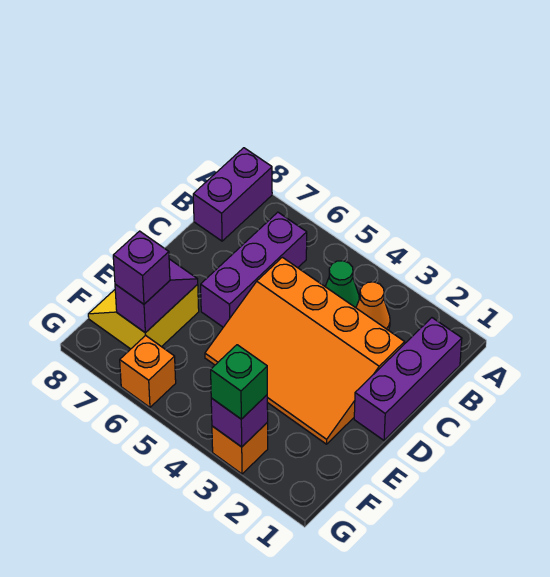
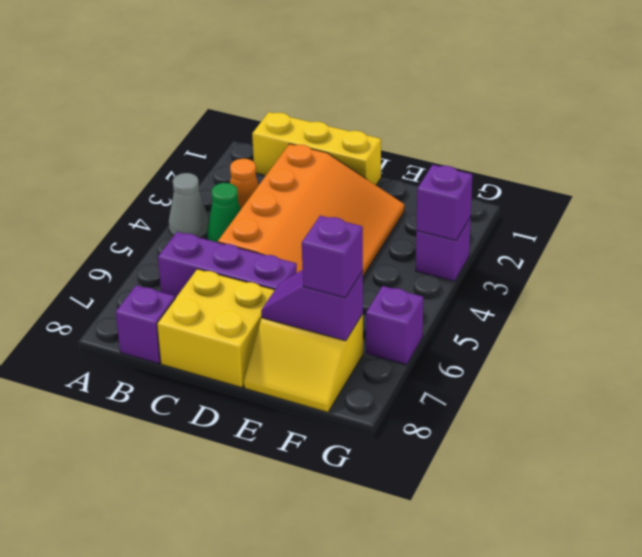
none -> grey 1x1 cone [169,173,209,238]
purple 1x2 brick [193,148,272,241] -> purple 1x1 brick [116,285,175,364]
purple 1x3 brick [354,318,462,440] -> yellow 1x3 brick [252,112,381,185]
none -> yellow 2x2 brick [157,269,274,388]
orange 1x1 brick [212,423,268,474] -> purple 1x1 brick [416,217,471,281]
green 1x1 brick [211,345,267,419] -> none
orange 1x1 brick [120,335,176,407] -> purple 1x1 brick [366,286,423,365]

